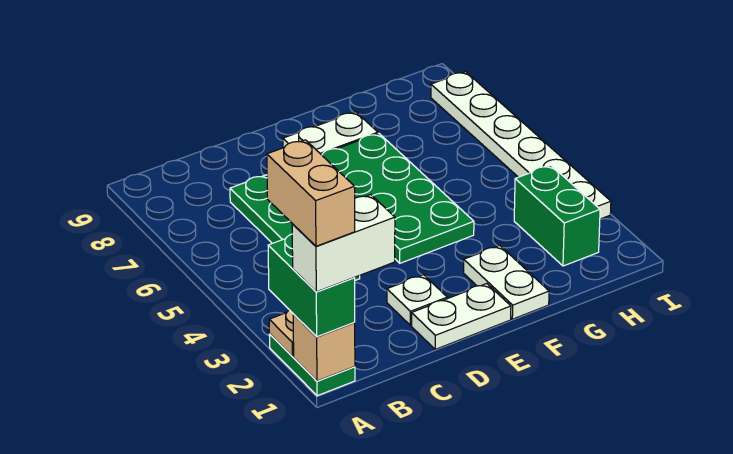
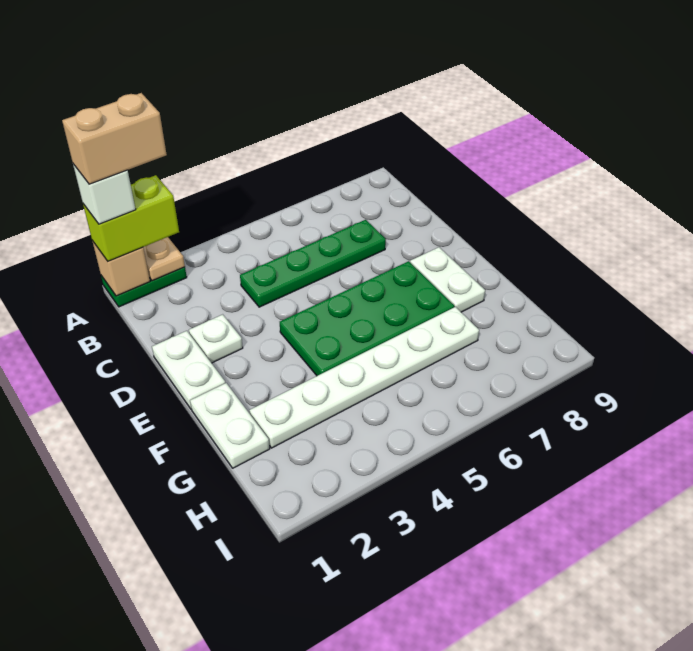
green 1x2 brick [268,234,355,337] -> lime 1x2 brick [83,175,179,261]
white 1x2 brick [292,195,395,292] -> white 1x1 brick [73,164,136,224]
white 1x2 plate [464,246,549,319] -> white 1x2 plate turned to [190,383,270,468]
green 1x2 brick [514,165,600,266] -> none
white 1x6 plate [431,72,611,219] -> white 1x6 plate moved to [249,307,479,448]

